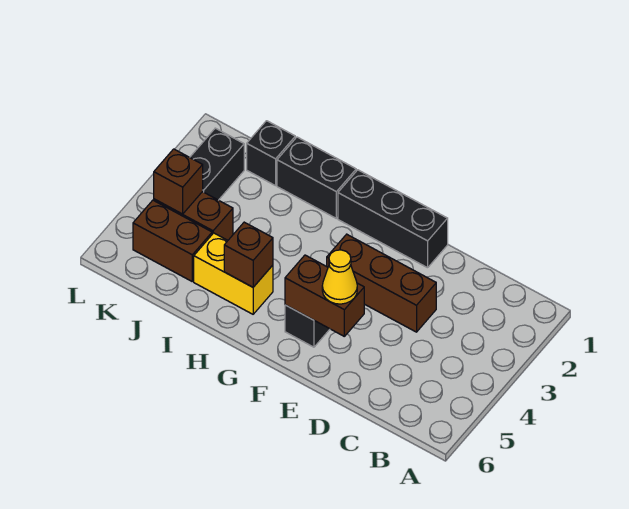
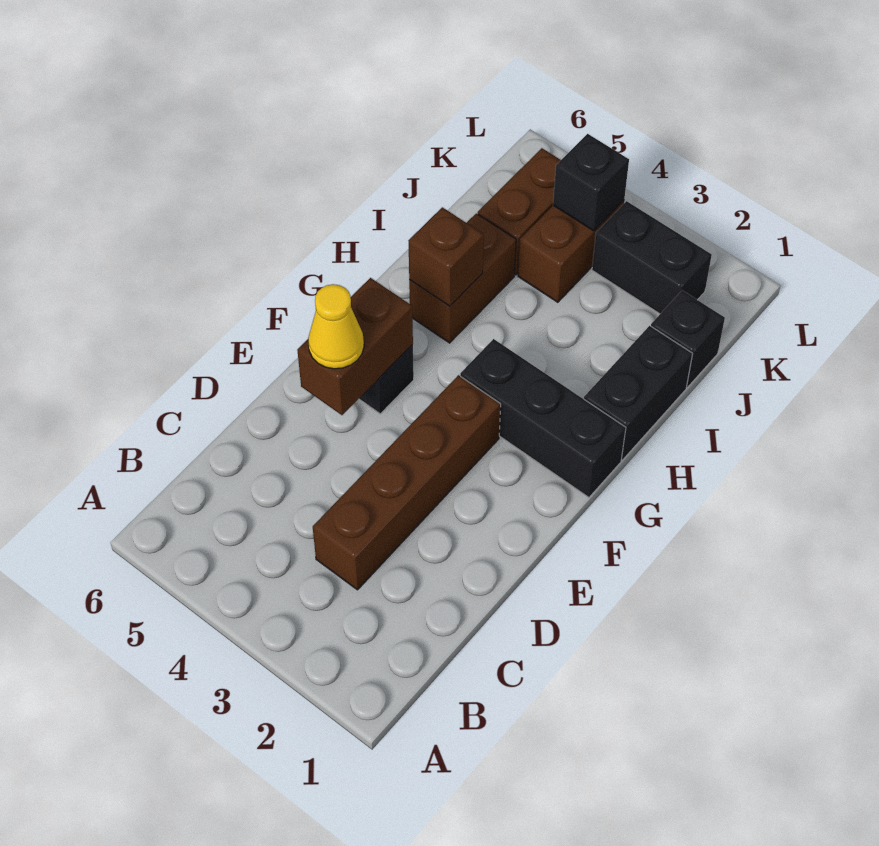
brown 1x3 brick [327,234,436,332] -> brown 1x4 brick [313,375,501,590]
black 1x3 brick [338,170,448,268] -> black 1x3 brick turned to [460,339,626,497]
yellow 1x2 brick [194,233,273,314] -> brown 1x2 brick [409,214,516,343]
brown 1x1 brick [154,149,203,214] -> black 1x1 brick [553,134,629,231]

